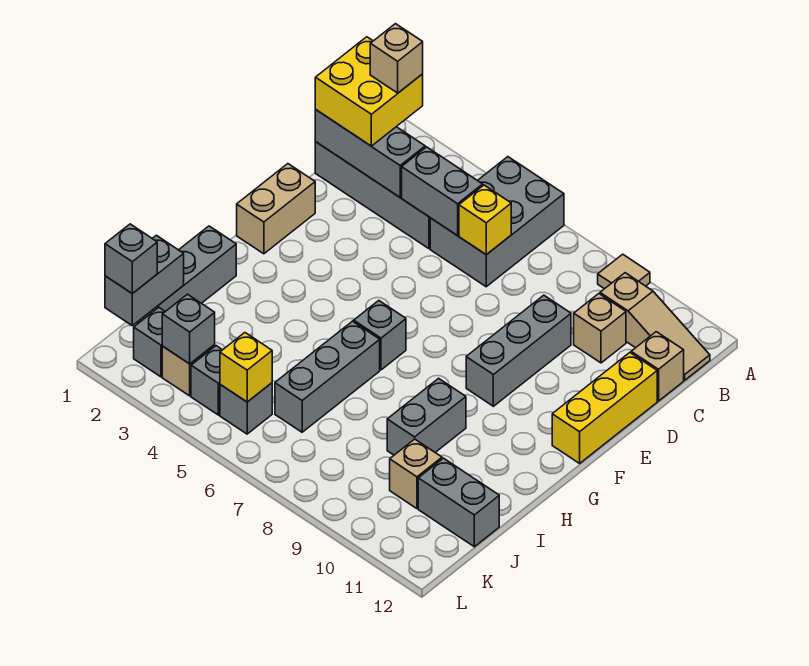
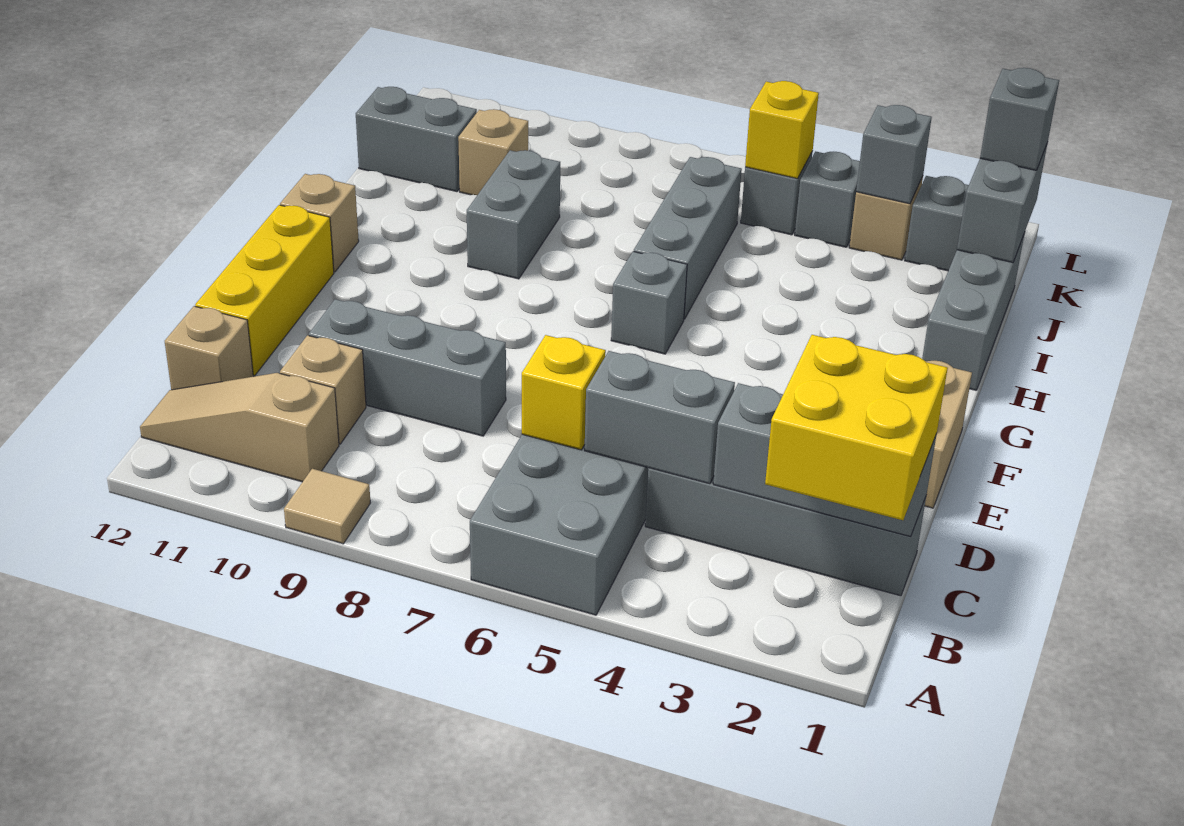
tan 1x1 brick [370,24,423,93] -> tan 1x1 brick moved to [280,174,359,272]
grey 1x3 brick [466,295,571,406] -> grey 1x3 brick turned to [309,299,506,436]

